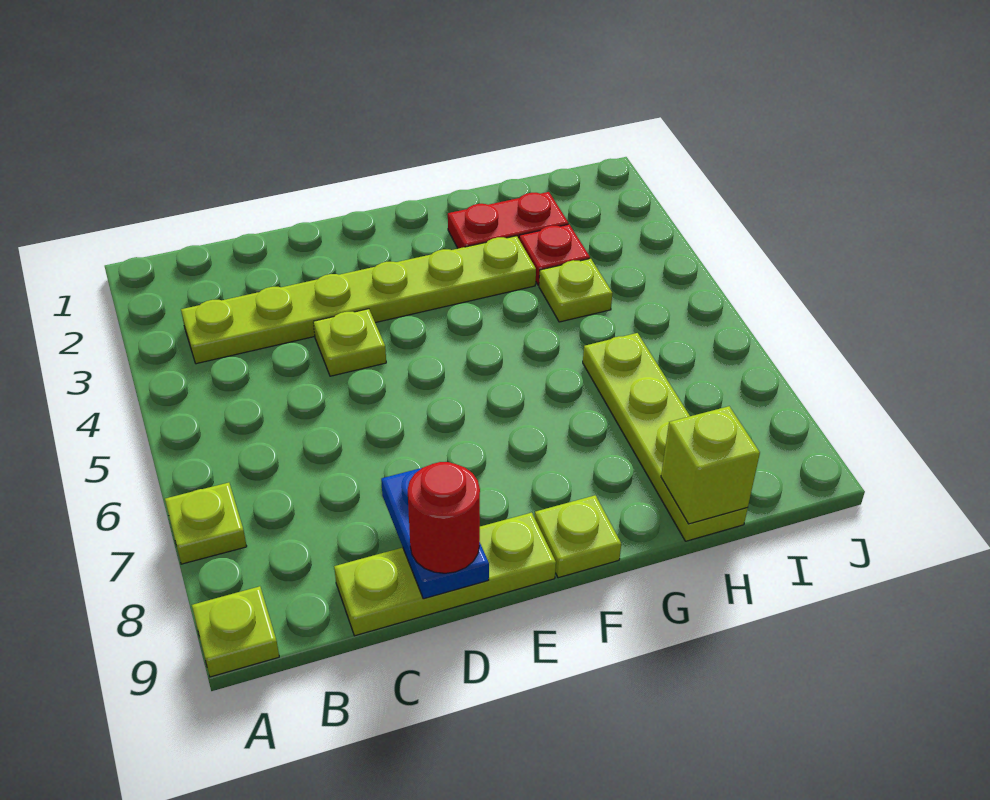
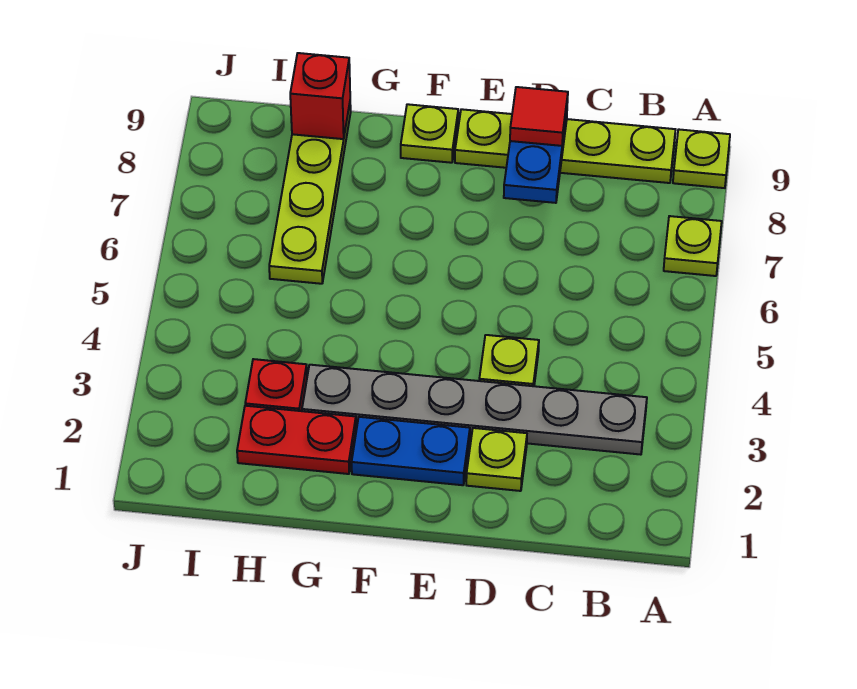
lime 1x6 plate [181,236,536,364] -> grey 1x6 plate [302,365,647,455]
lime 1x3 plate [334,513,556,636] -> lime 1x4 plate [455,109,676,183]
red 1x1 round brick [408,462,480,573] -> red 1x1 tile [510,87,568,146]
none -> blue 1x2 plate [352,417,470,485]
lime 1x1 plate [539,259,612,322] -> lime 1x1 plate moved to [466,428,527,491]
lime 1x1 brick [661,406,760,524] -> red 1x1 brick [290,53,350,139]

